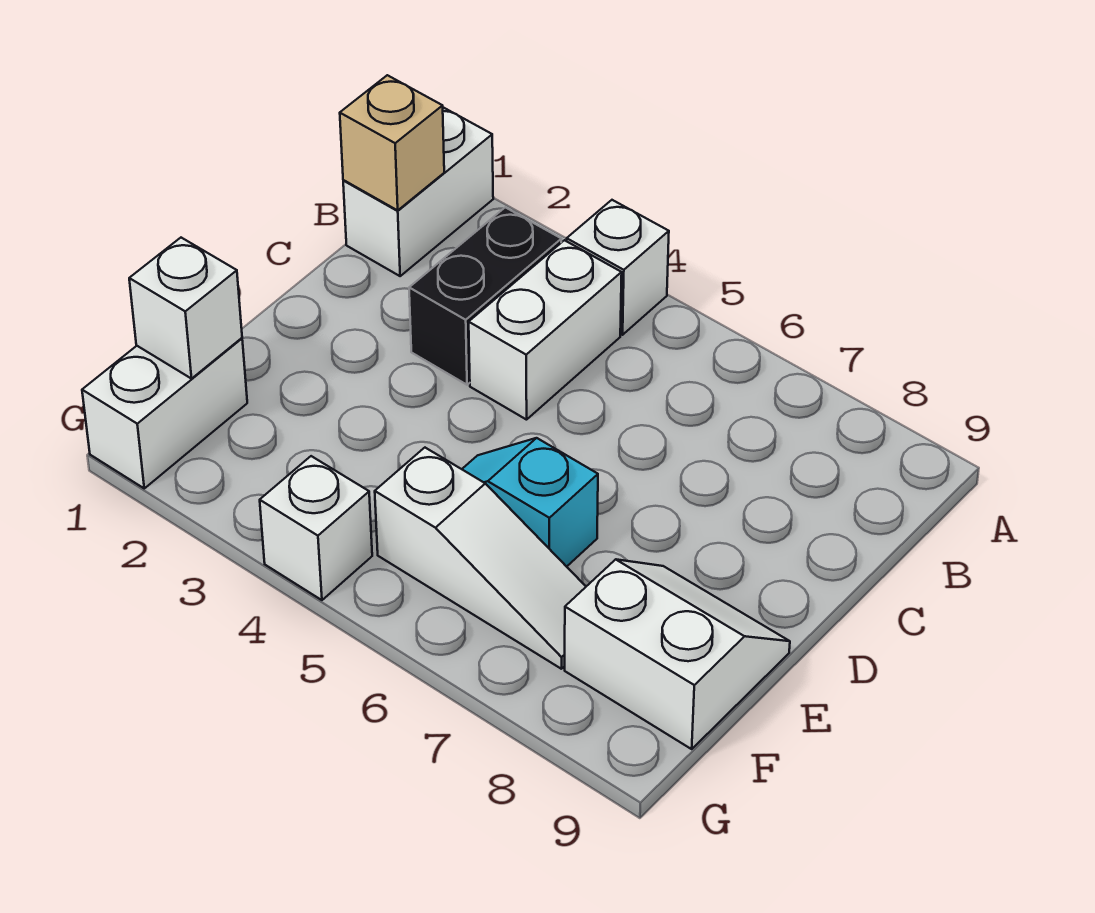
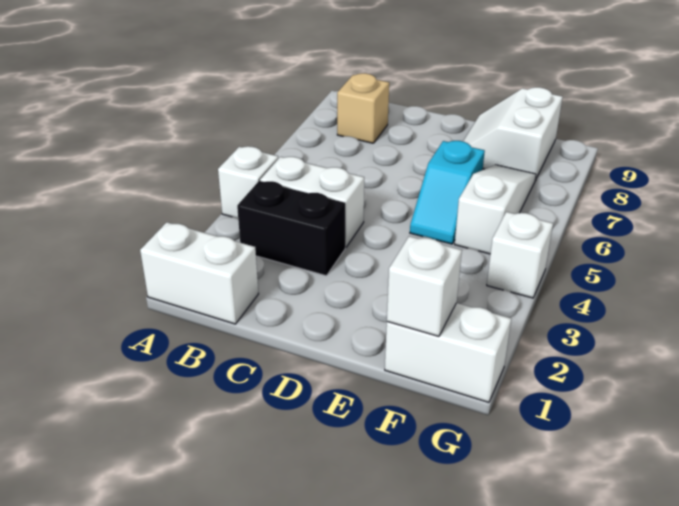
tan 1x1 brick [340,75,444,210] -> tan 1x1 brick moved to [337,73,389,143]

